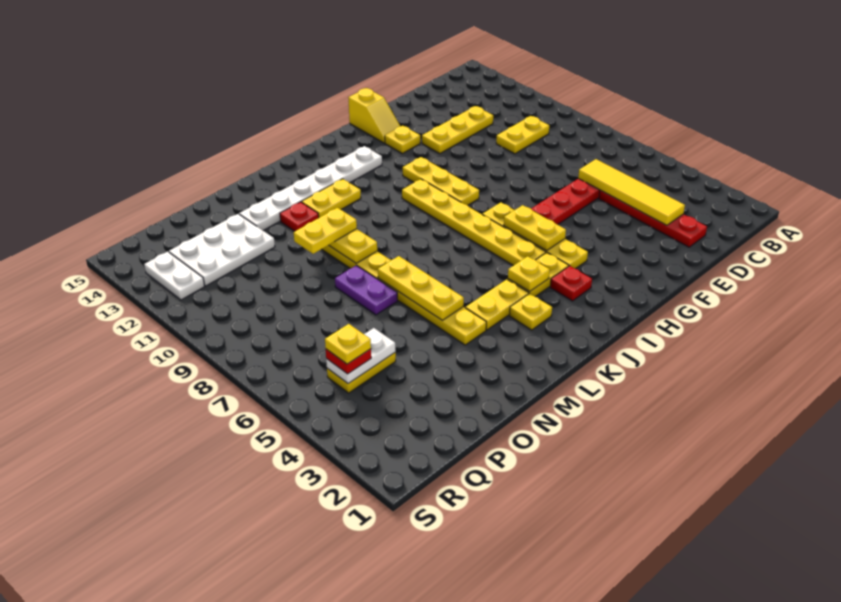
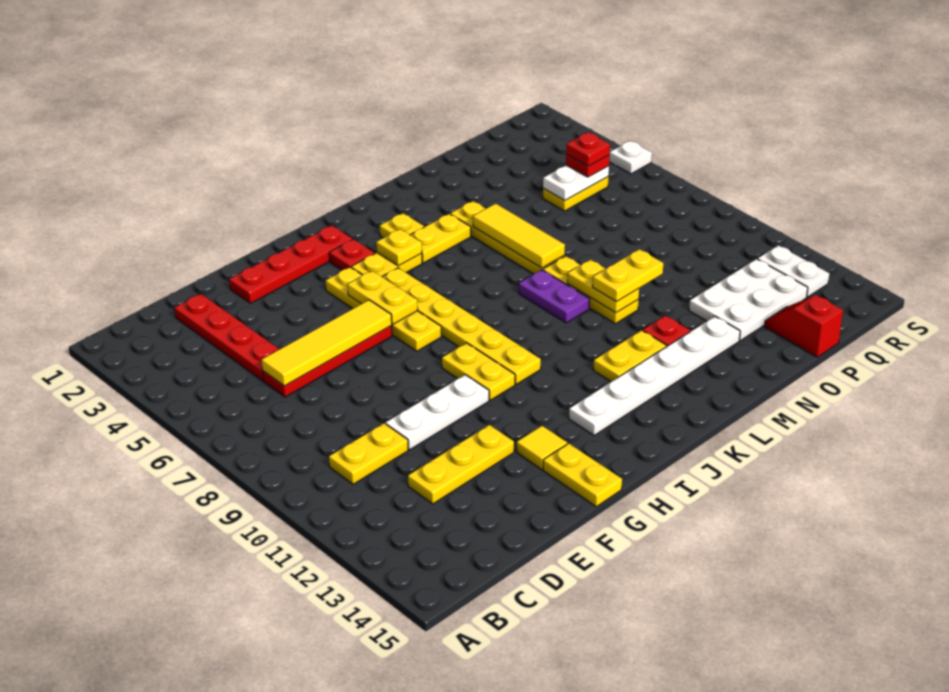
yellow 1x4 tile [578,159,685,225] -> yellow 1x4 tile turned to [262,300,392,386]
none -> white 1x3 plate [385,375,489,450]
none -> red 1x4 plate [229,225,352,303]
yellow 1x1 plate [385,126,420,153] -> yellow 1x1 tile [517,426,567,469]
yellow 1x2 slope [348,88,400,143] -> yellow 1x2 plate [543,443,622,507]
yellow 1x3 plate [403,157,479,205] -> yellow 1x2 plate [442,343,515,400]
yellow 1x3 plate [378,256,464,320] -> yellow 1x3 tile [473,204,565,268]
purple 1x2 plate [335,265,397,315] -> purple 1x2 plate moved to [519,270,590,323]
none -> red 1x2 slope [764,295,843,357]
yellow 1x1 plate [325,324,371,364] -> red 1x1 plate [566,132,610,166]
none -> white 1x1 plate [609,141,652,174]

